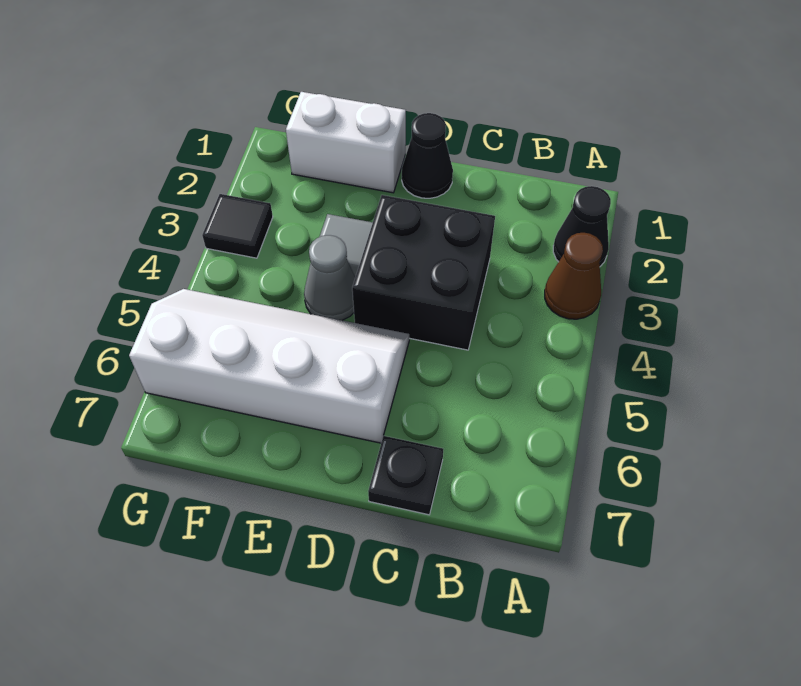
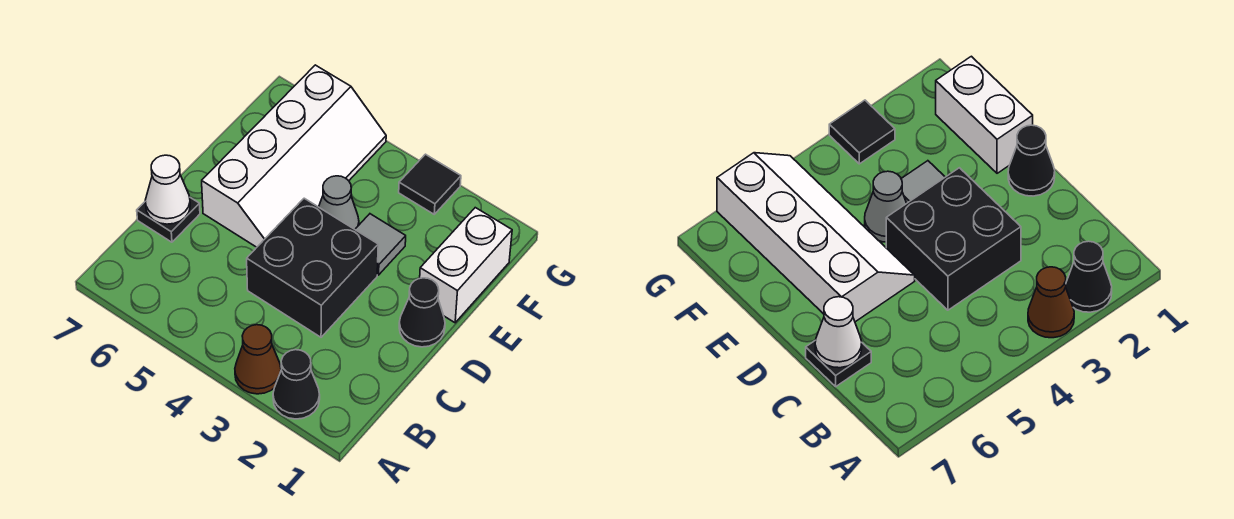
none -> white 1x1 cone [145,155,190,224]

